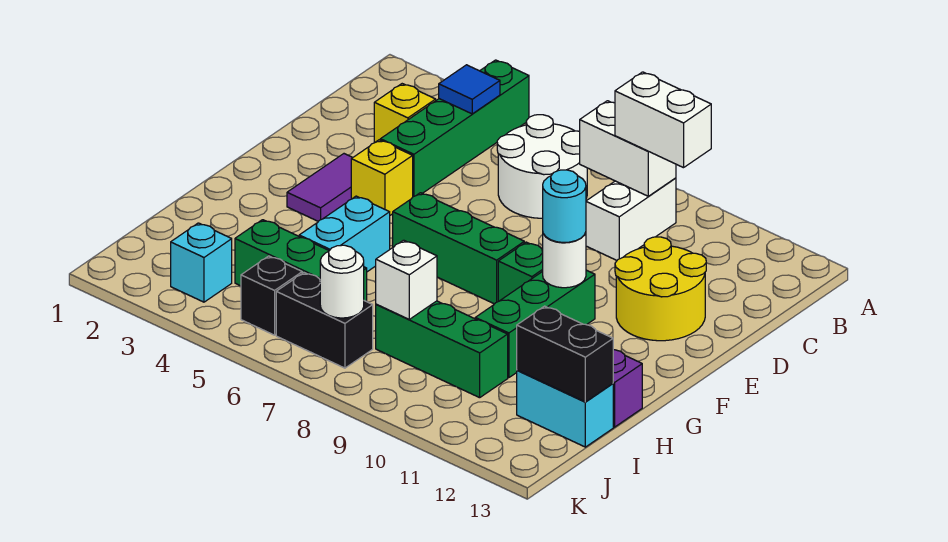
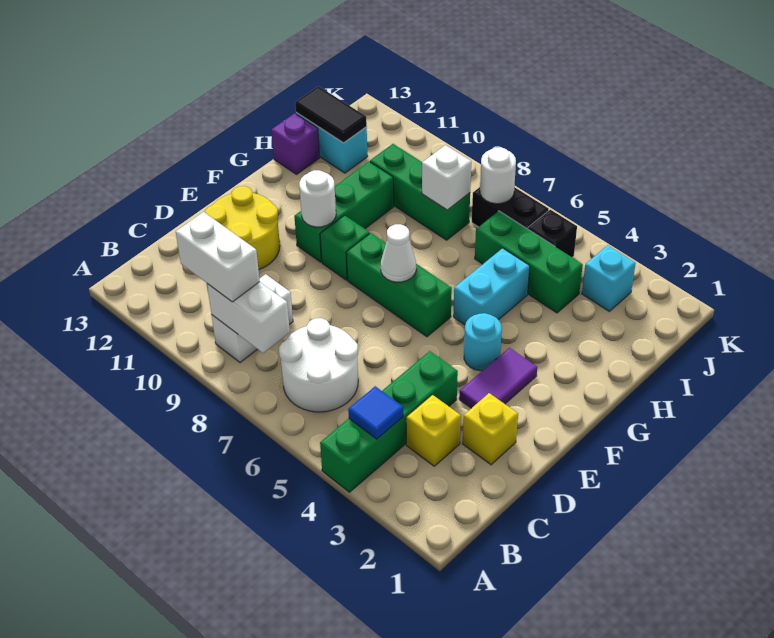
yellow 1x1 brick [351,140,413,215] -> yellow 1x1 brick moved to [463,393,518,465]
none -> white 1x1 cone [381,224,416,282]
cyan 1x1 round brick [543,170,586,242] -> cyan 1x1 round brick moved to [464,313,502,371]
black 1x2 brick [517,306,613,402] -> black 1x2 tile [295,86,367,143]

